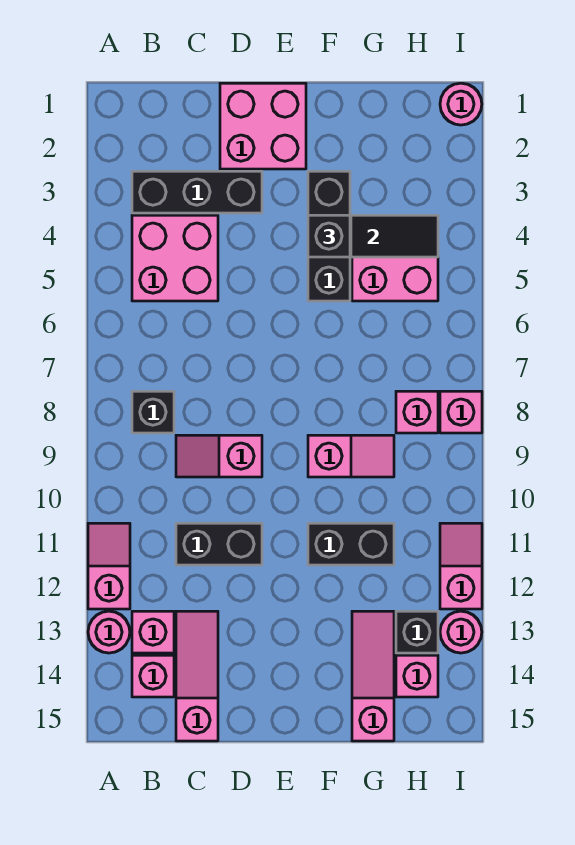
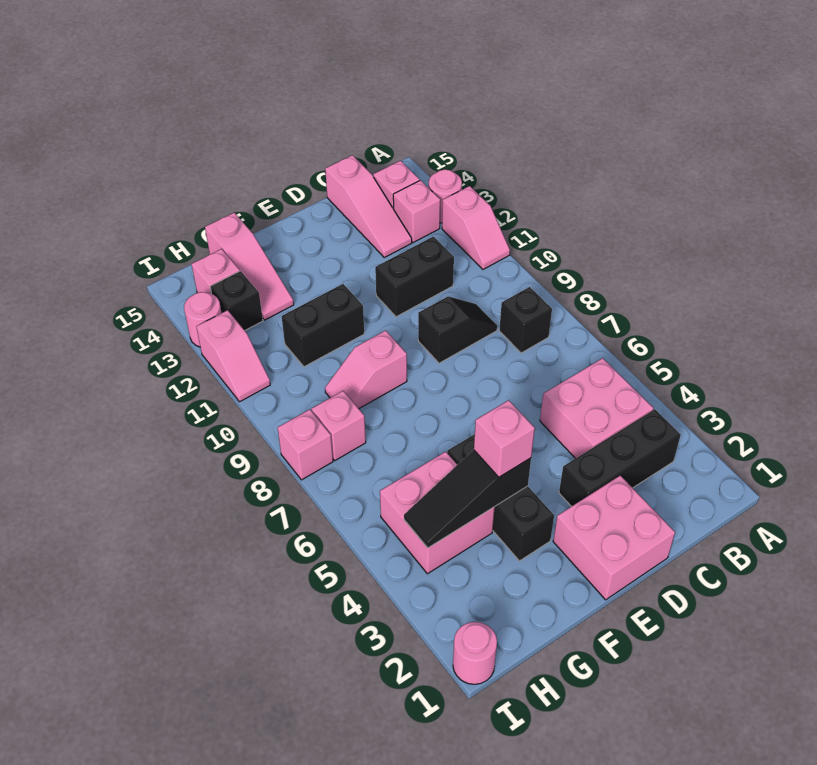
pink 1x2 slope [176,435,262,477] -> black 1x2 slope [418,296,497,363]
black 1x1 brick [308,215,350,257] -> pink 1x1 brick [474,400,535,477]

